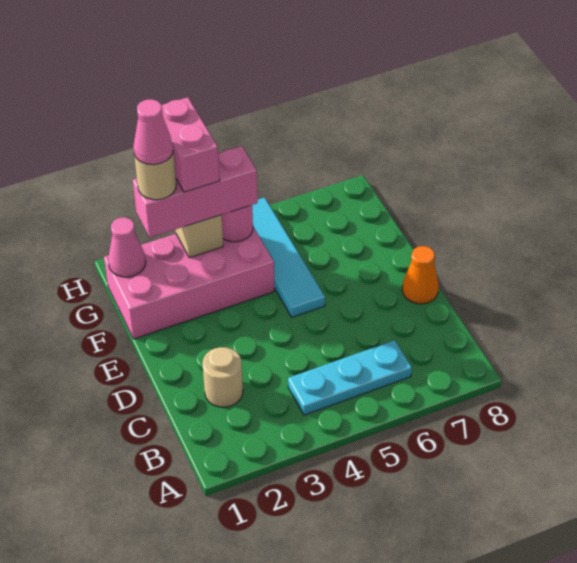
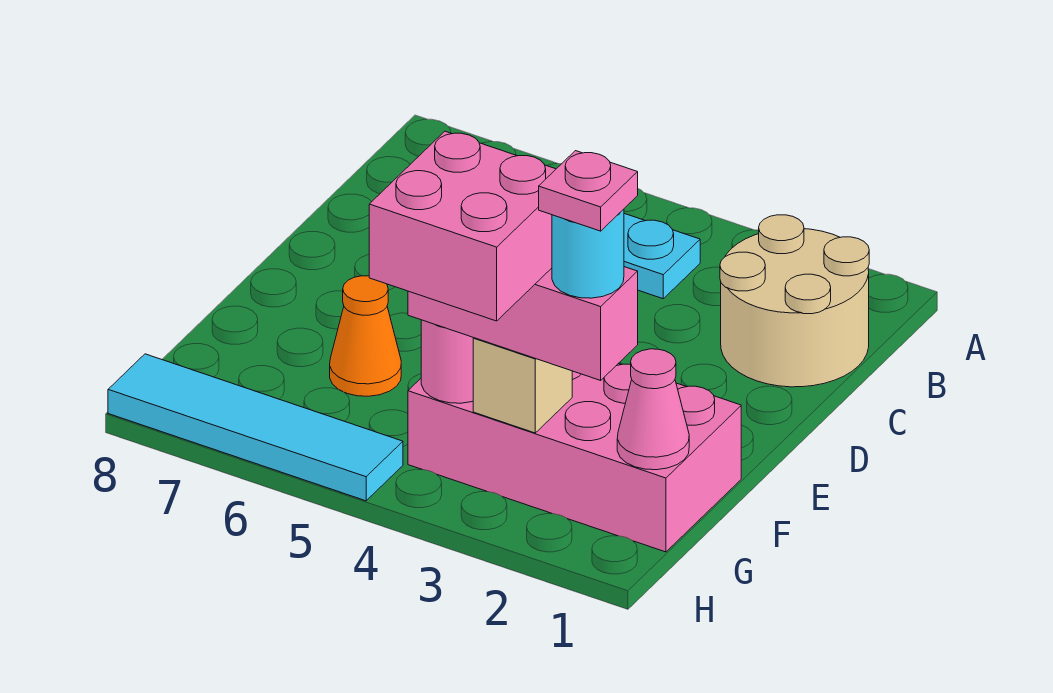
tan 1x1 round brick [203,347,243,407] -> tan 2x2 round brick [720,215,869,387]
orange 1x1 cone [402,246,439,304] -> orange 1x1 cone moved to [330,276,401,396]
cyan 1x4 tile [252,197,325,317] -> cyan 1x4 tile turned to [108,354,403,501]
tan 1x1 round brick [134,151,176,200] -> cyan 1x1 round brick [552,209,624,298]
pink 1x1 cone [133,99,173,165] -> pink 1x1 plate [539,151,638,231]
pink 1x2 brick [162,97,220,192] -> pink 2x2 brick [369,131,556,321]

